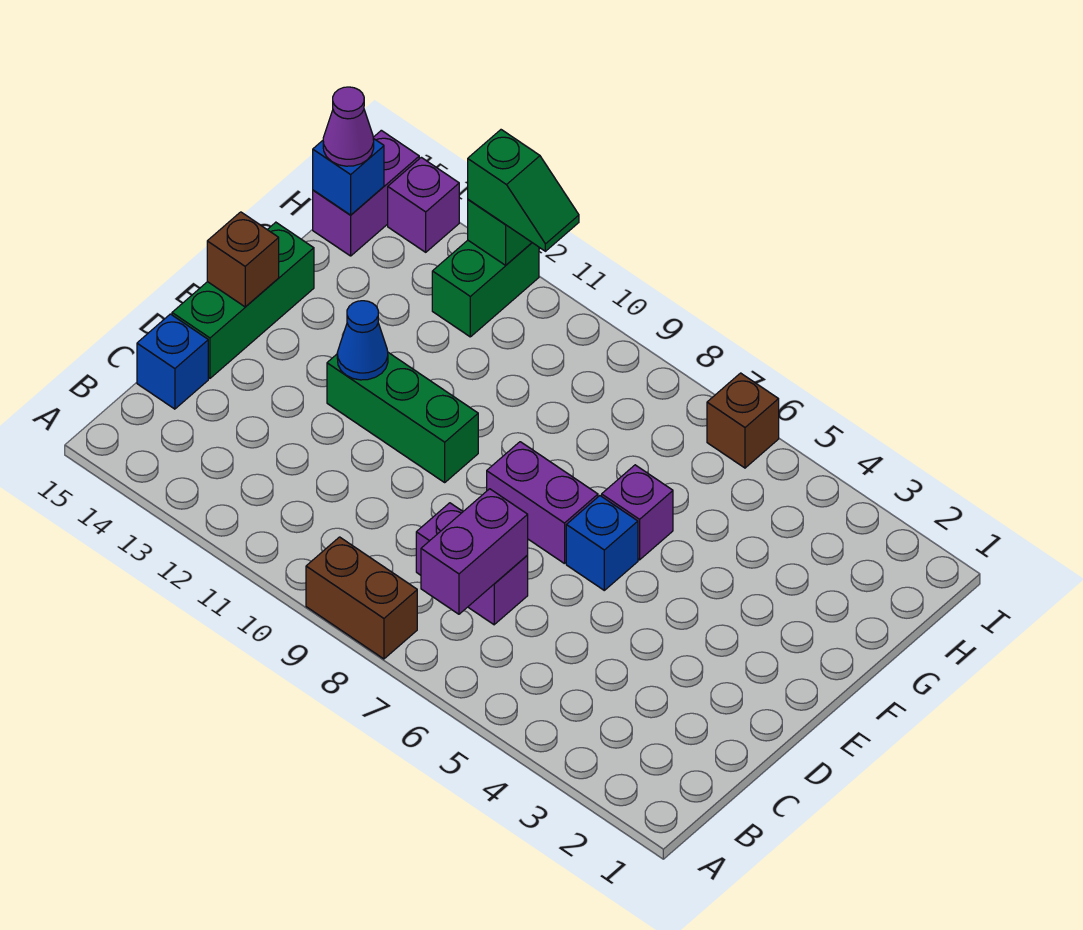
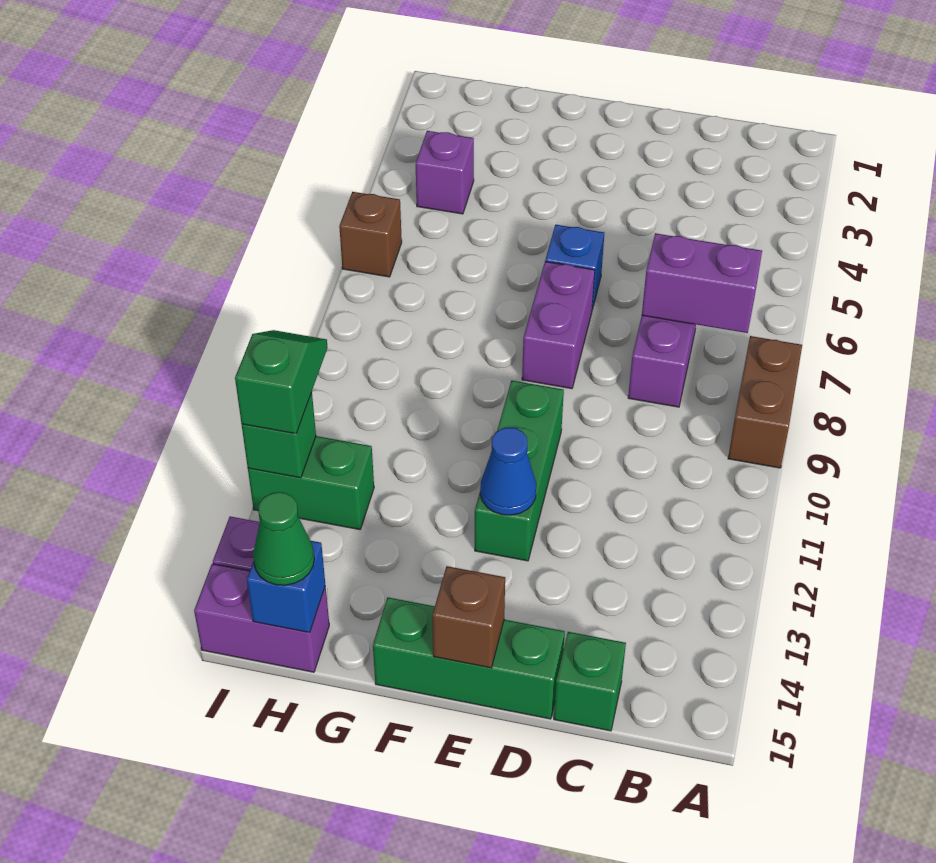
blue 1x1 brick [137,314,208,409] -> green 1x1 brick [554,632,626,731]
purple 1x1 brick [602,465,673,560] -> purple 1x1 brick moved to [416,131,474,214]
purple 1x1 cone [323,87,374,166] -> green 1x1 cone [253,492,314,585]

